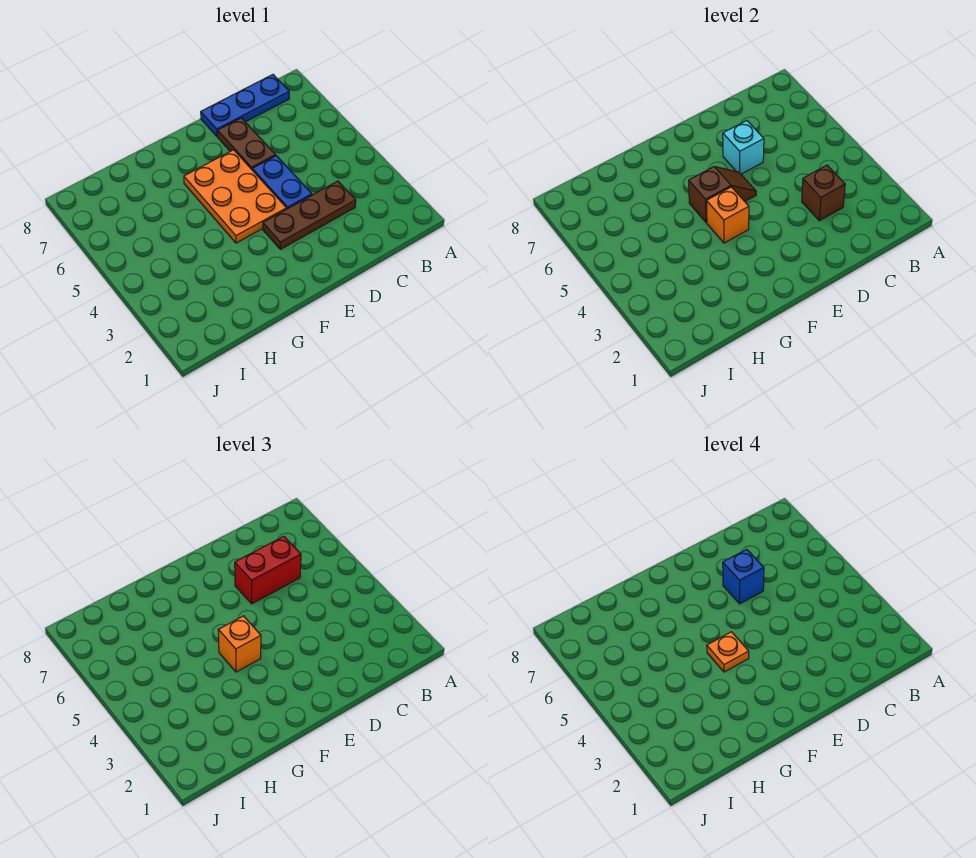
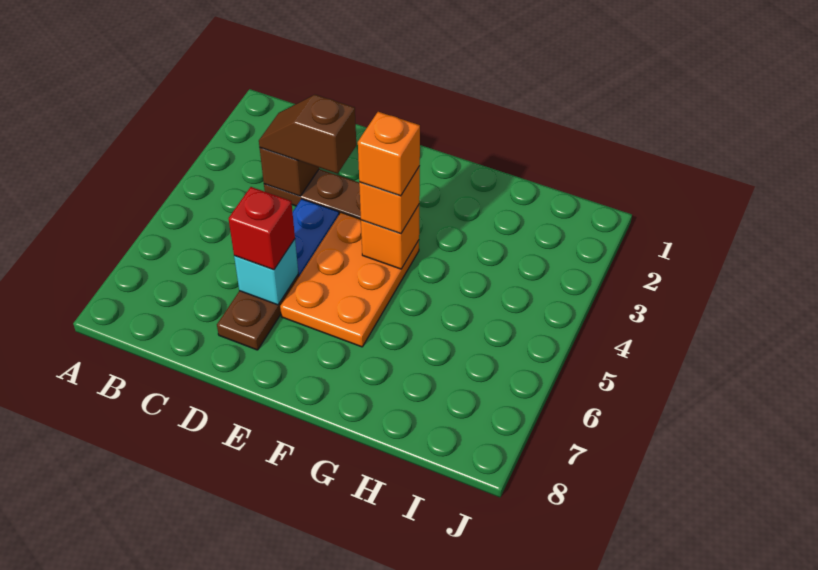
blue 1x3 plate [201,75,289,137] -> none
red 1x2 brick [235,536,301,604] -> red 1x1 brick [229,187,295,270]
blue 1x1 brick [723,549,764,604] -> none
brown 1x2 slope [689,167,756,222] -> brown 1x2 slope moved to [259,95,356,174]
orange 1x1 plate [707,632,749,672] -> orange 1x1 brick [358,112,420,196]

